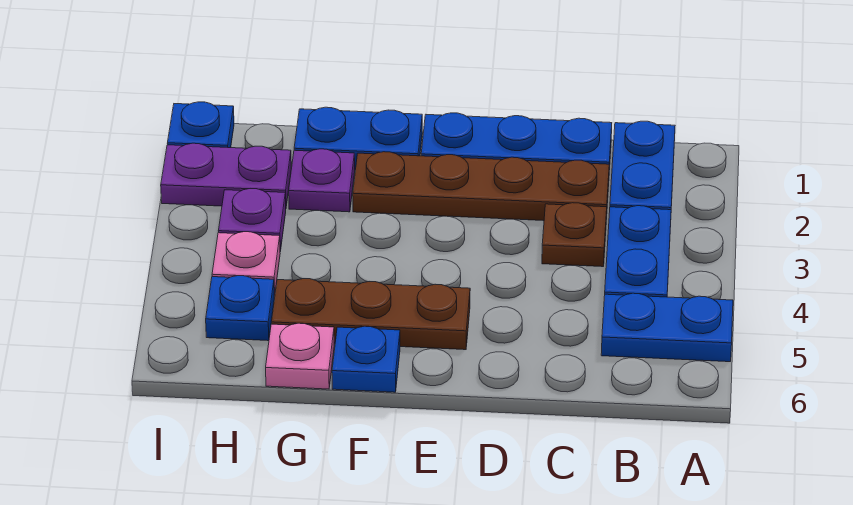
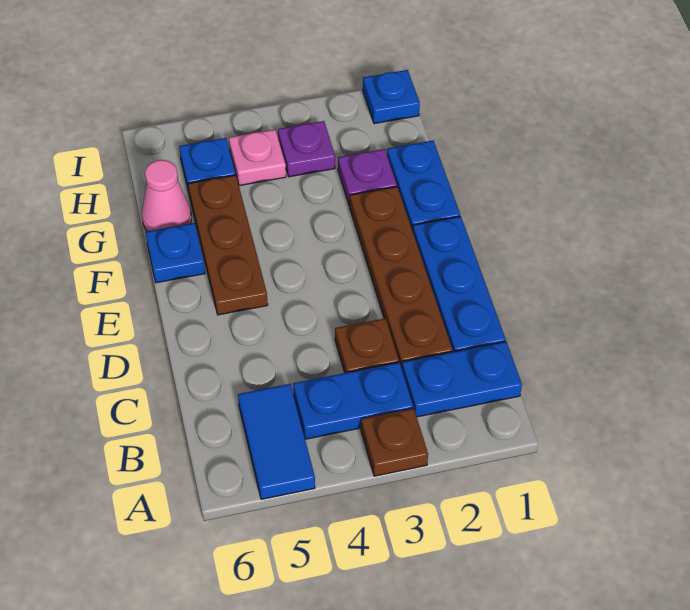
none -> brown 1x1 plate [361,408,428,476]
blue 1x2 plate [601,293,733,362] -> blue 1x2 tile [238,384,315,499]
pink 1x1 plate [266,323,334,389] -> pink 1x1 cone [142,160,192,231]
purple 1x2 plate [161,143,291,206] -> none

